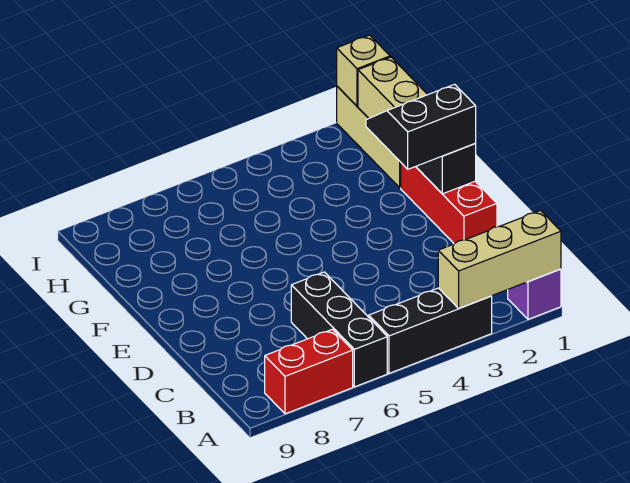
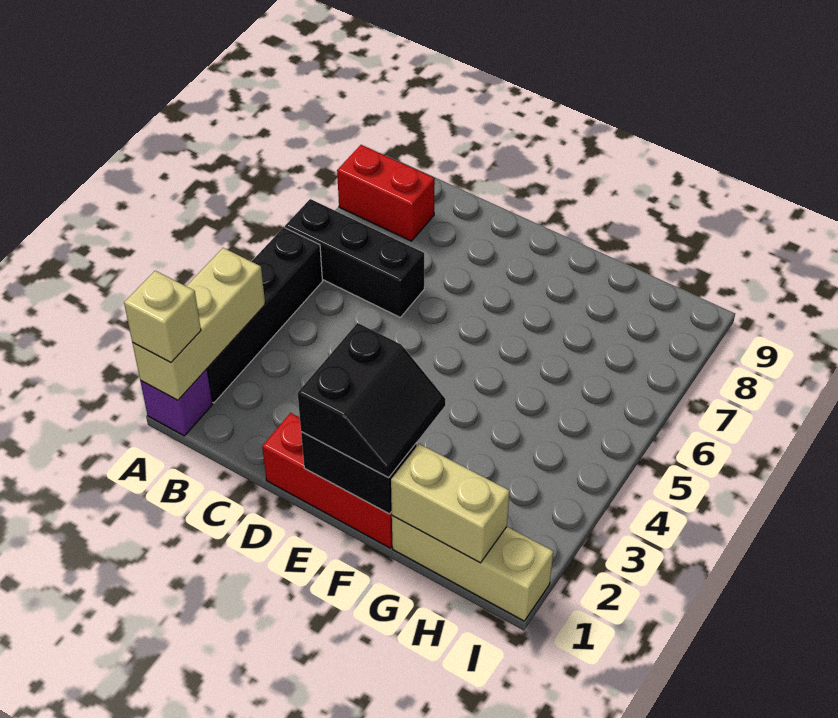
black 1x3 brick [369,288,492,373] -> black 1x4 brick [207,227,322,403]
red 1x2 brick [265,329,353,414] -> red 1x2 brick turned to [337,145,435,241]
tan 1x1 brick [337,35,390,106] -> tan 1x1 brick moved to [124,271,201,363]

